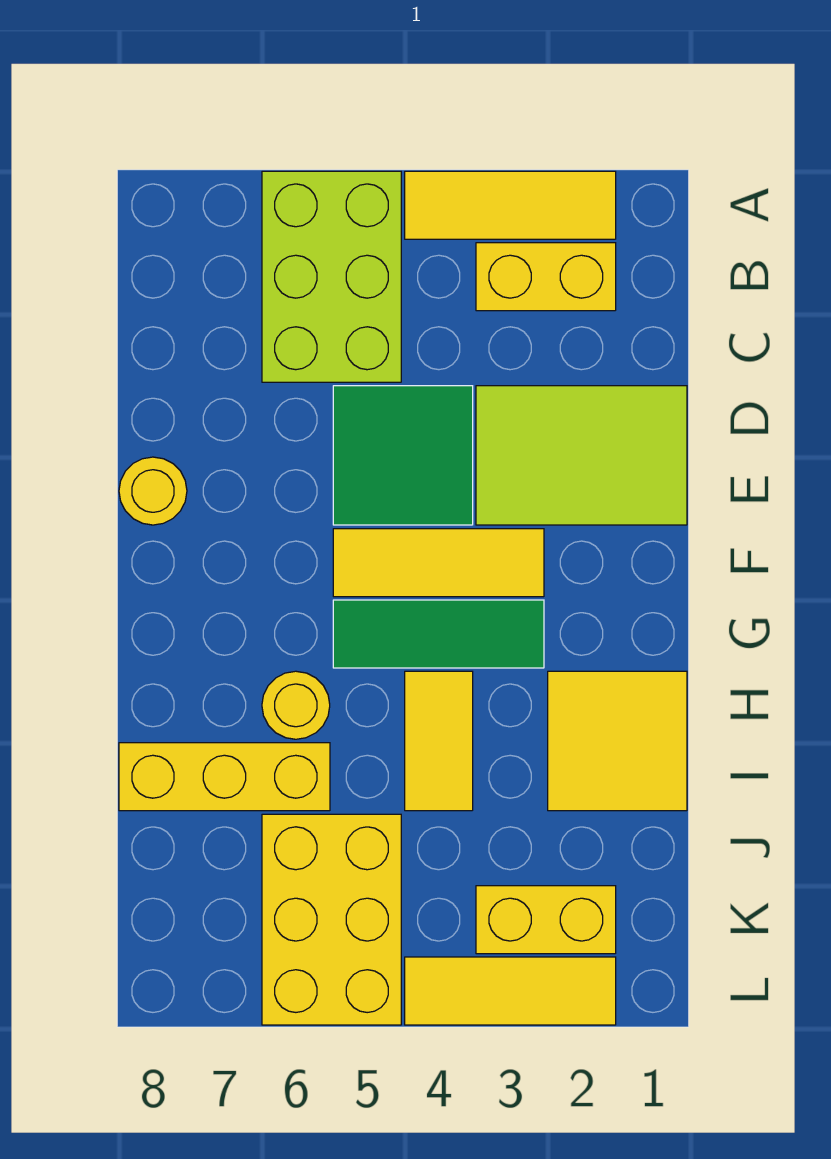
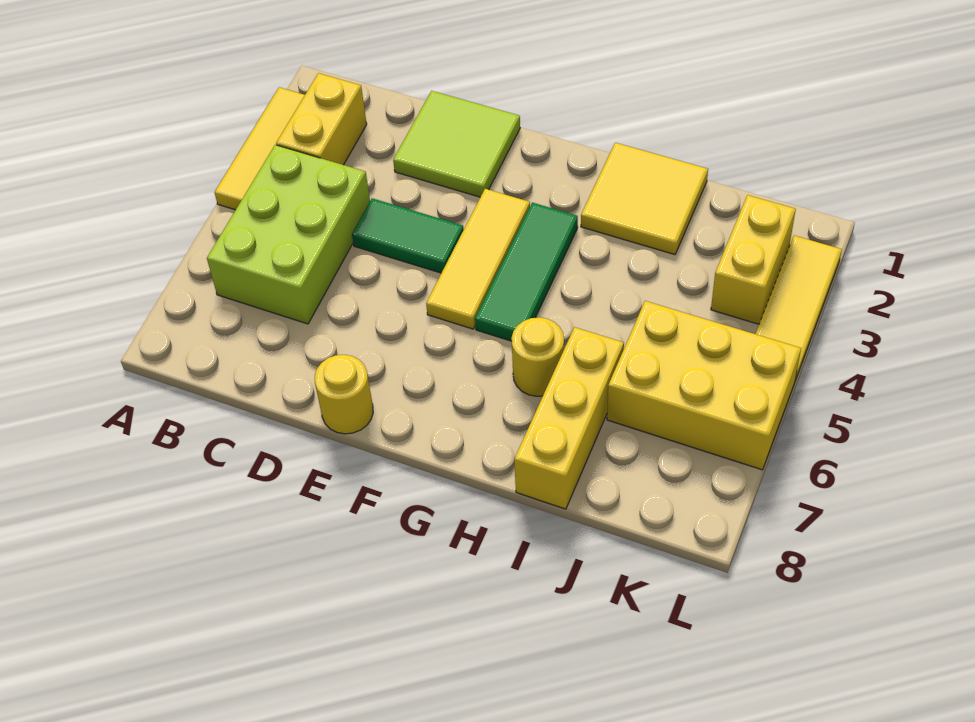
lime 2x3 brick [262,171,401,382] -> lime 2x3 brick turned to [207,145,370,324]
lime 2x3 tile [476,386,687,525] -> lime 2x2 tile [393,91,520,197]
green 2x2 tile [333,386,473,525] -> green 1x2 tile [352,198,464,273]
yellow 1x2 tile [405,671,473,811] -> none

